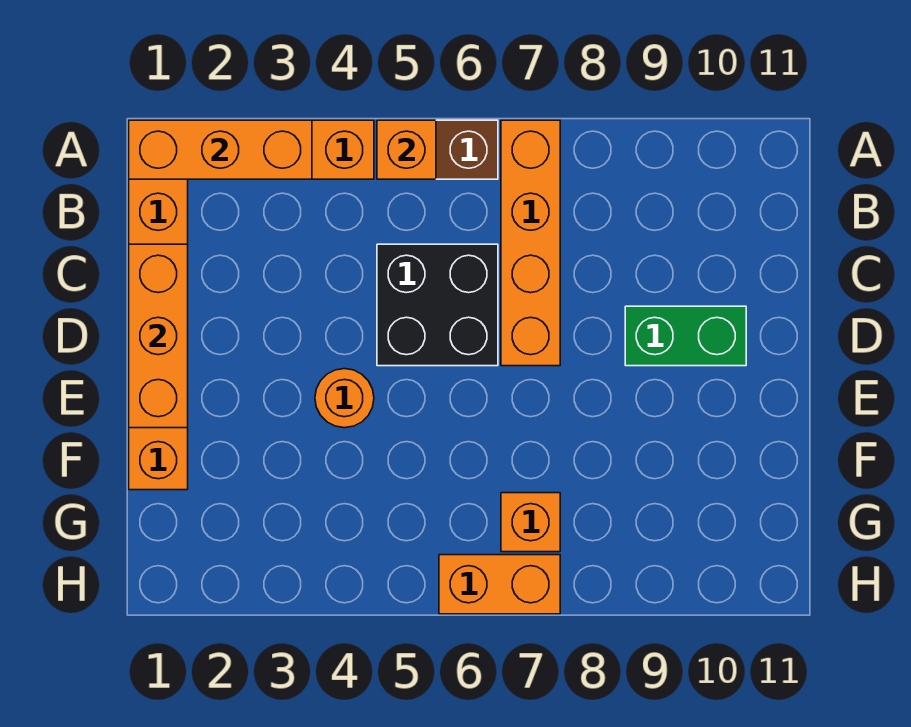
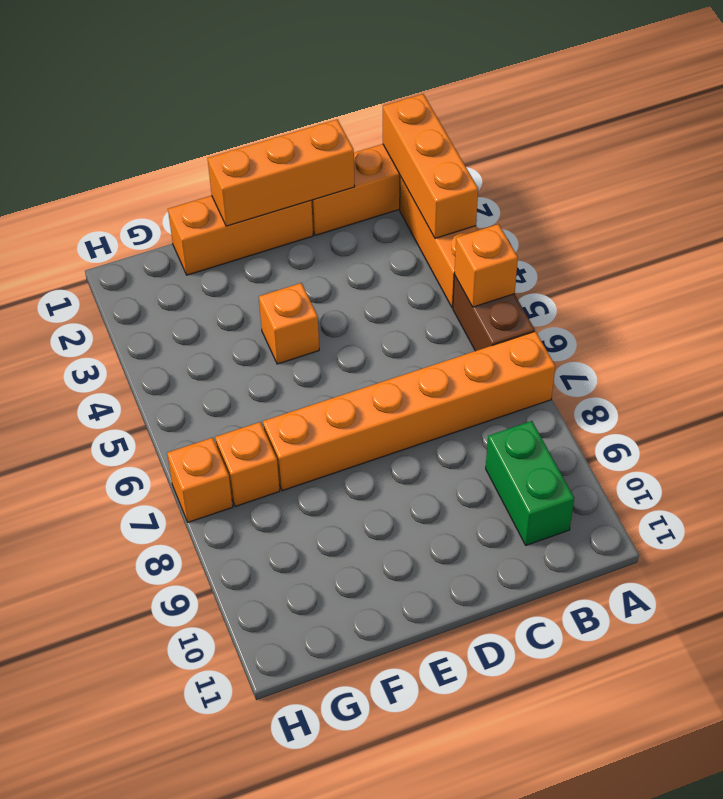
orange 1x4 brick [501,120,560,366] -> orange 1x6 brick [263,331,555,491]
black 2x2 brick [377,244,498,366] -> none
green 1x2 brick [625,306,746,366] -> green 1x2 brick moved to [486,421,574,545]
orange 1x1 round brick [315,369,374,428] -> orange 1x1 brick [259,283,319,364]
orange 1x2 brick [439,555,560,614] -> orange 1x1 brick [167,438,233,522]

